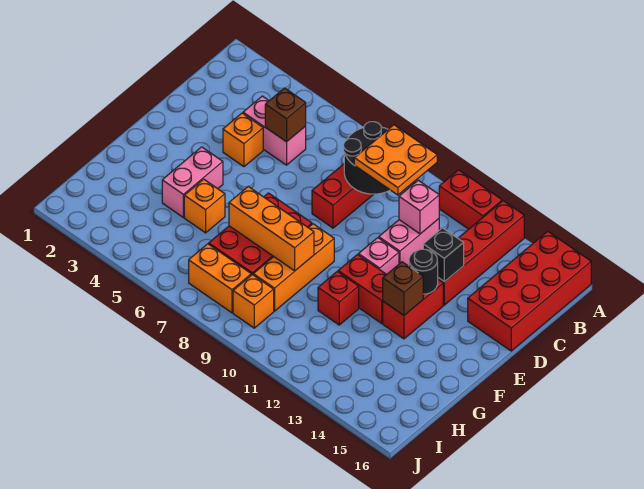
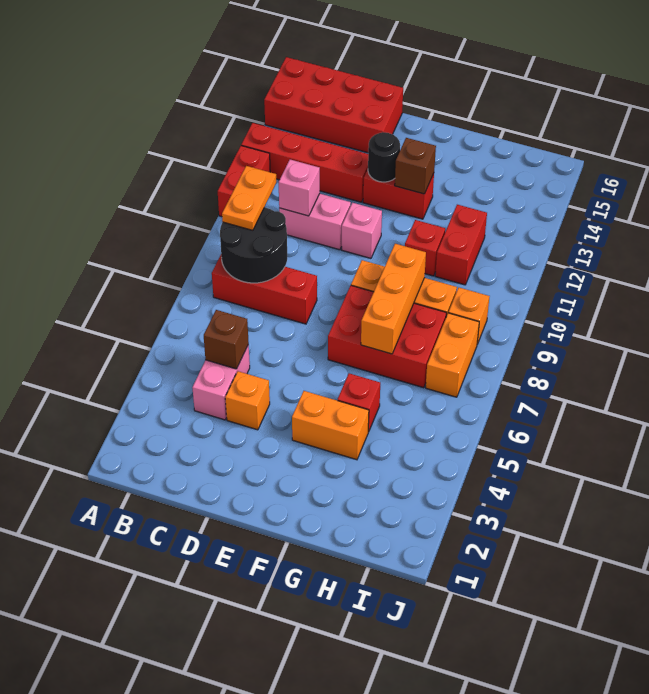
orange 2x2 plate [354,125,437,195] -> orange 1x2 plate [222,166,276,230]
black 1x1 brick [423,228,464,282] -> none
pink 1x2 brick [162,147,223,217] -> orange 1x2 brick [292,391,369,460]
red 1x2 brick [338,255,387,323] -> red 1x2 brick moved to [435,205,487,285]
orange 1x1 brick [184,179,225,233] -> red 1x1 brick [338,373,380,432]

